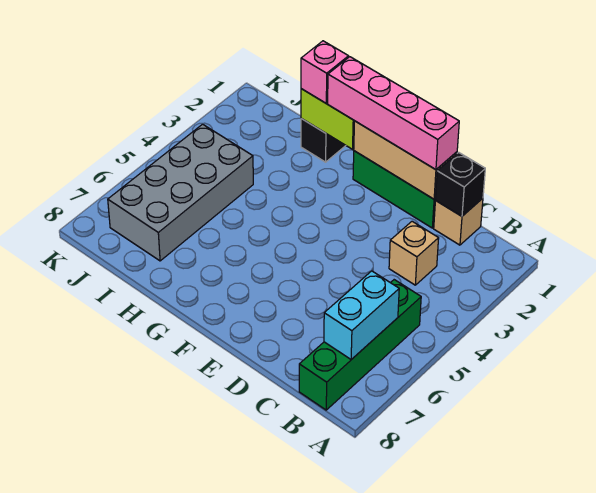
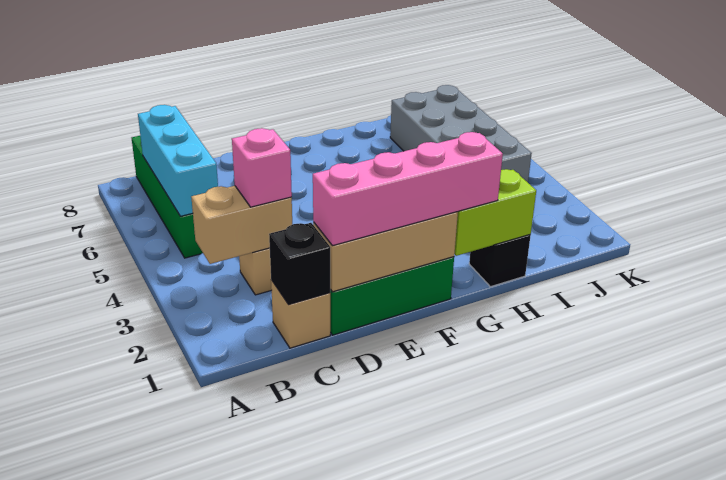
none -> tan 1x2 brick [191,186,292,264]
cyan 1x2 brick [324,271,399,359] -> cyan 1x3 brick [138,105,218,216]
pink 1x1 brick [301,41,349,103] -> pink 1x1 brick moved to [232,128,292,207]

